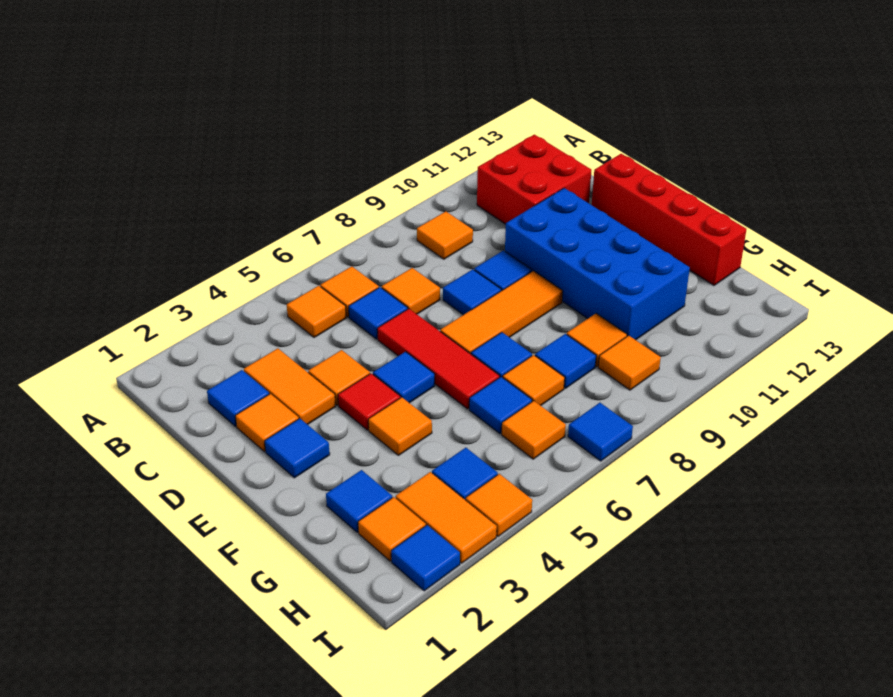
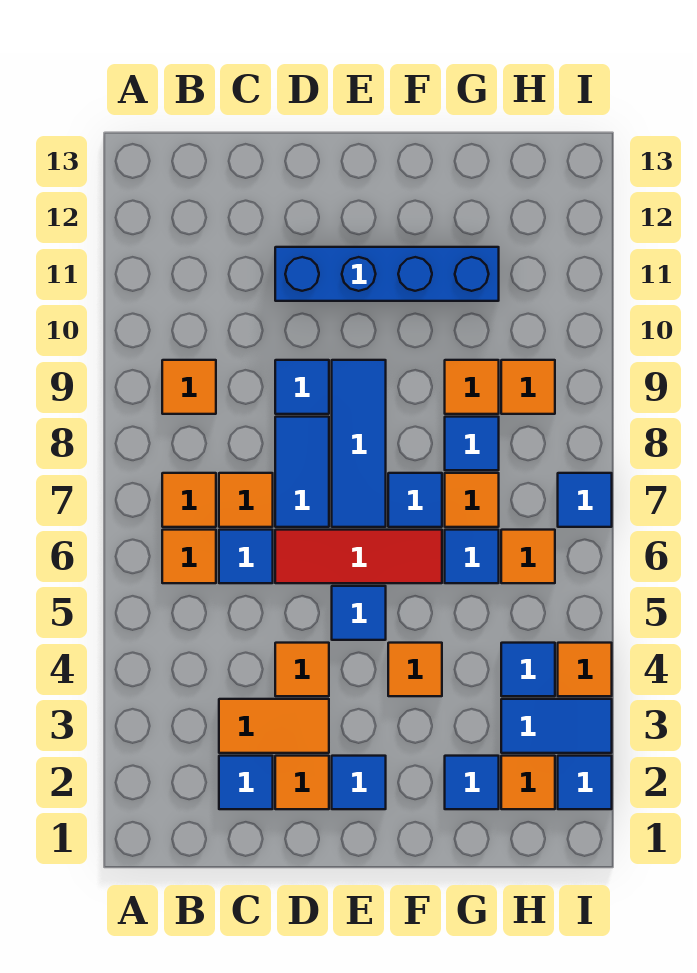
orange 1x1 tile [287,286,346,338] -> orange 1x1 tile moved to [162,473,216,527]
red 2x2 brick [477,135,591,224] -> none
blue 1x1 tile [443,269,501,315] -> blue 1x2 tile [275,417,329,527]
blue 2x4 brick [505,188,690,340] -> blue 1x4 brick [275,247,499,301]
red 1x4 brick [592,154,747,285] -> none
red 1x1 tile [338,373,400,430] -> none
orange 1x3 tile [440,271,563,354] -> blue 1x3 tile [332,360,386,527]
orange 1x2 tile [396,472,497,563] -> blue 1x2 tile [501,699,612,753]

